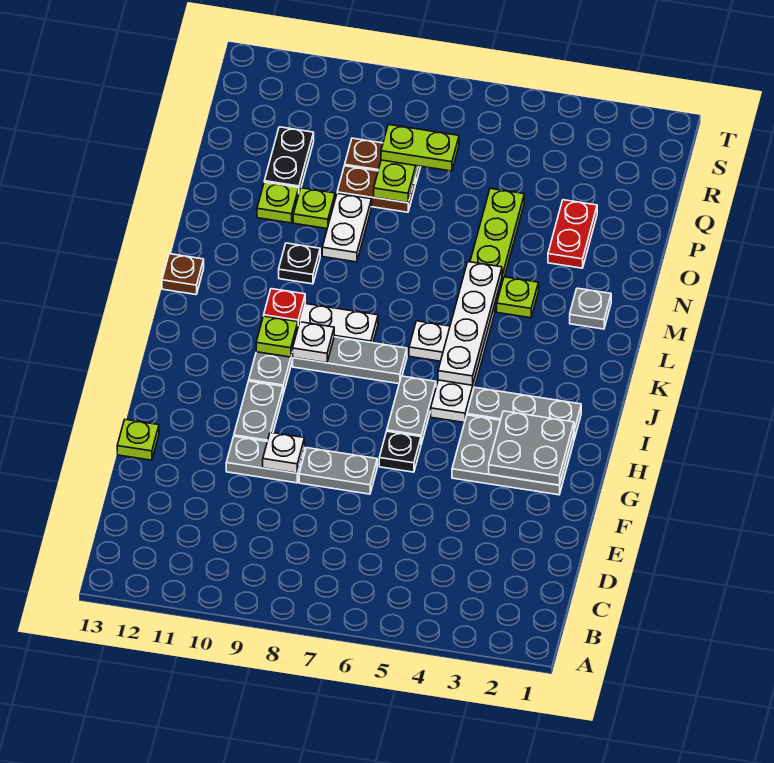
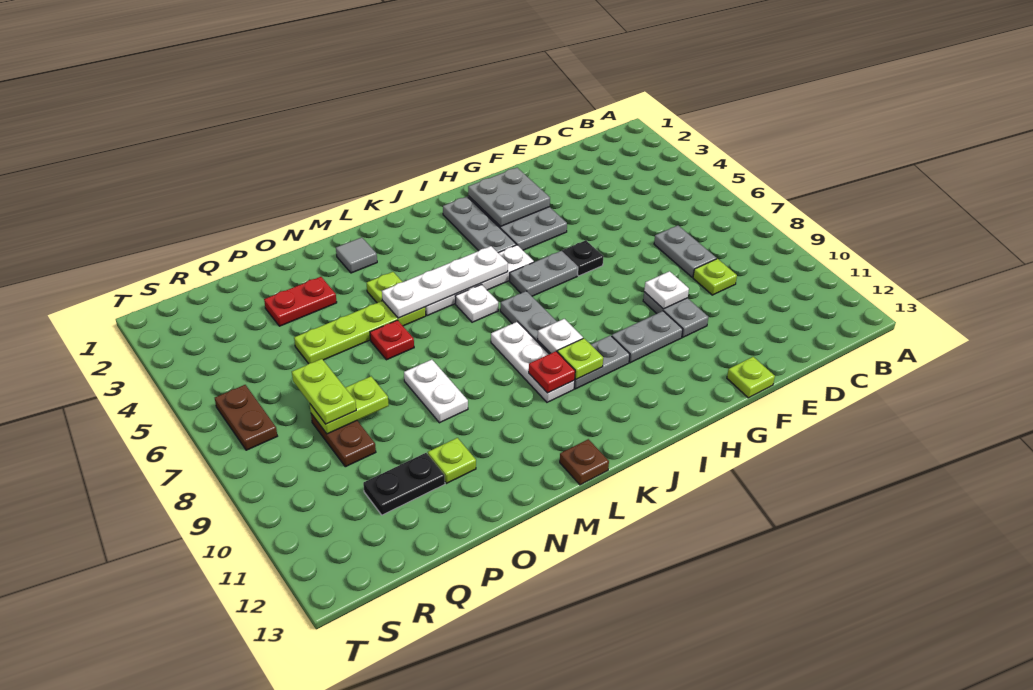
grey 1x2 plate [299,448,377,494] -> grey 1x2 plate moved to [654,225,716,277]
grey 1x1 plate [570,288,611,329] -> grey 1x1 tile [336,237,377,273]
black 1x1 plate [279,243,320,284] -> none
none -> red 1x1 plate [370,320,414,360]
white 1x2 plate [322,193,372,262] -> white 1x2 plate turned to [404,360,468,423]
lime 1x1 plate [293,188,335,229] -> lime 1x1 plate moved to [693,259,737,295]
brown 1x2 plate [337,166,415,212] -> brown 1x2 plate moved to [215,385,277,450]

